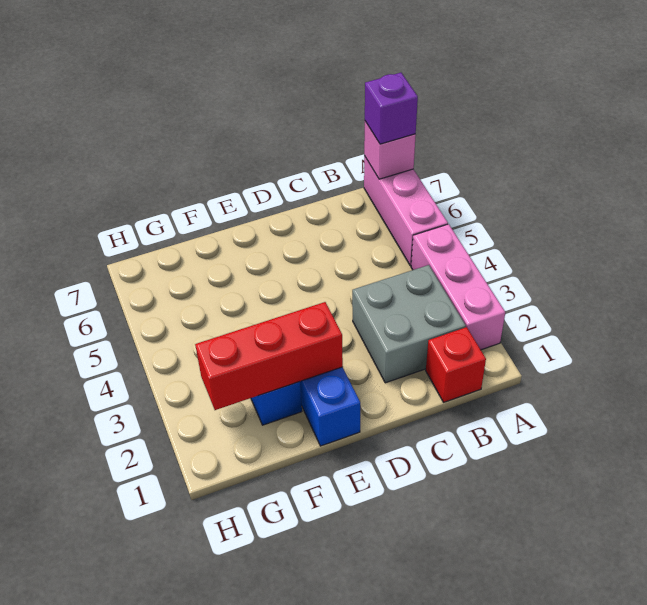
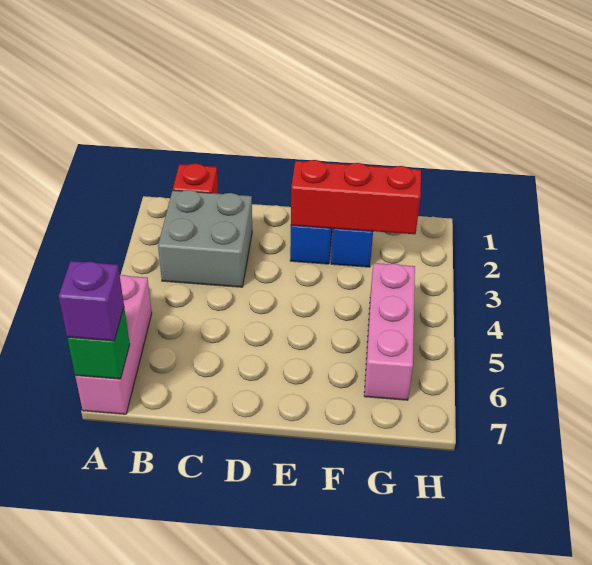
pink 1x3 brick [411,224,505,350] -> pink 1x3 brick moved to [364,263,415,400]
pink 1x1 brick [364,121,416,179] -> green 1x1 brick [67,308,130,379]

